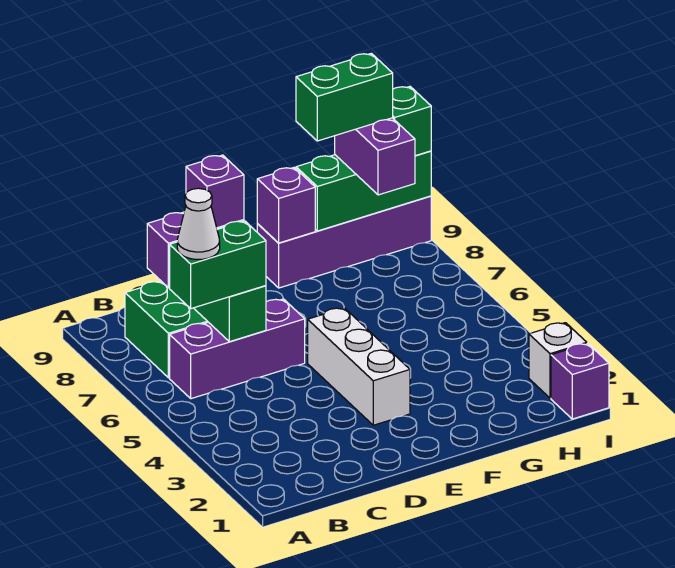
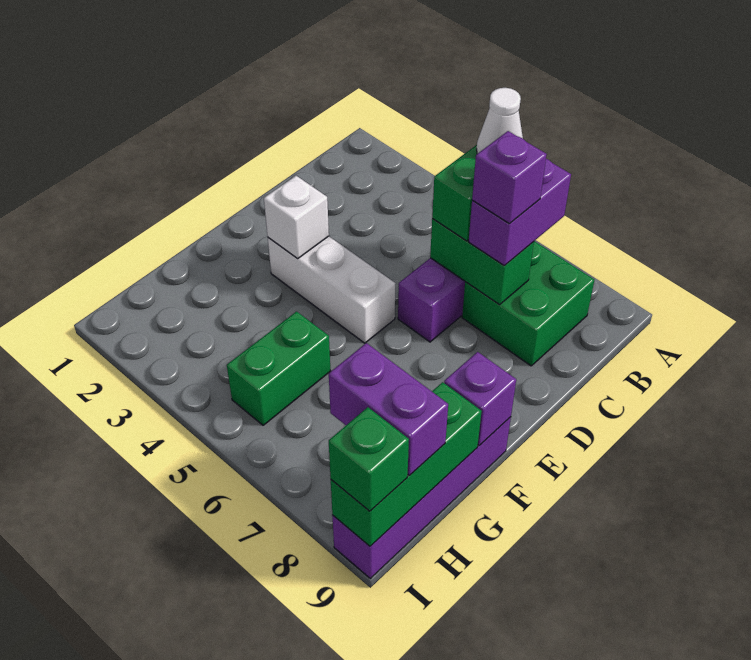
green 1x2 brick [296,53,393,141] -> green 1x2 brick moved to [227,312,330,425]
purple 1x1 brick [551,343,609,419] -> none
white 1x1 brick [529,323,587,398] -> white 1x1 brick moved to [264,176,329,259]

